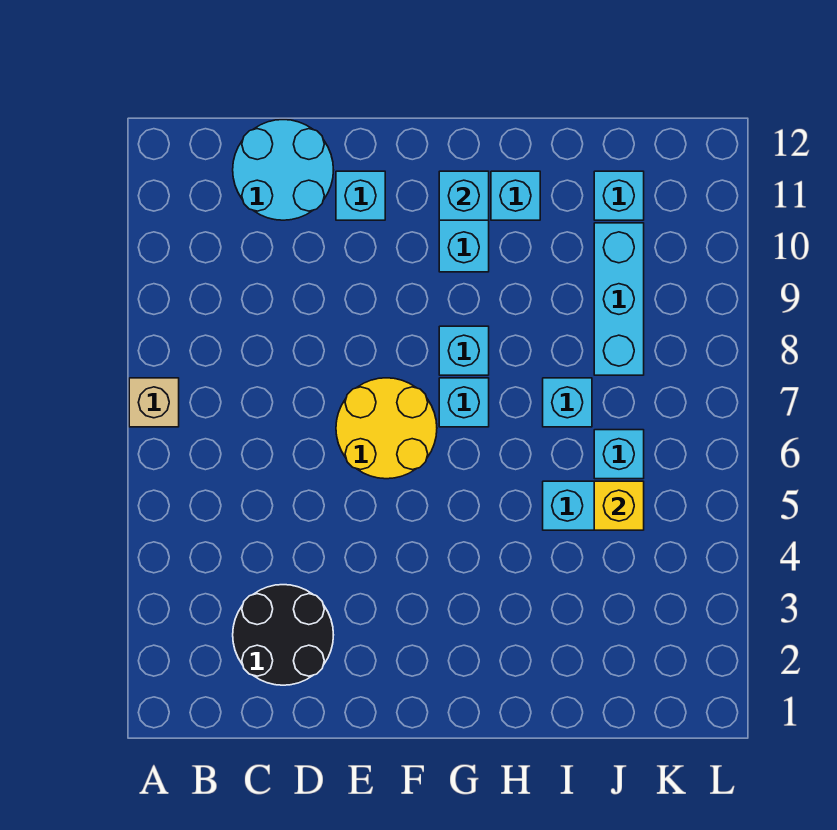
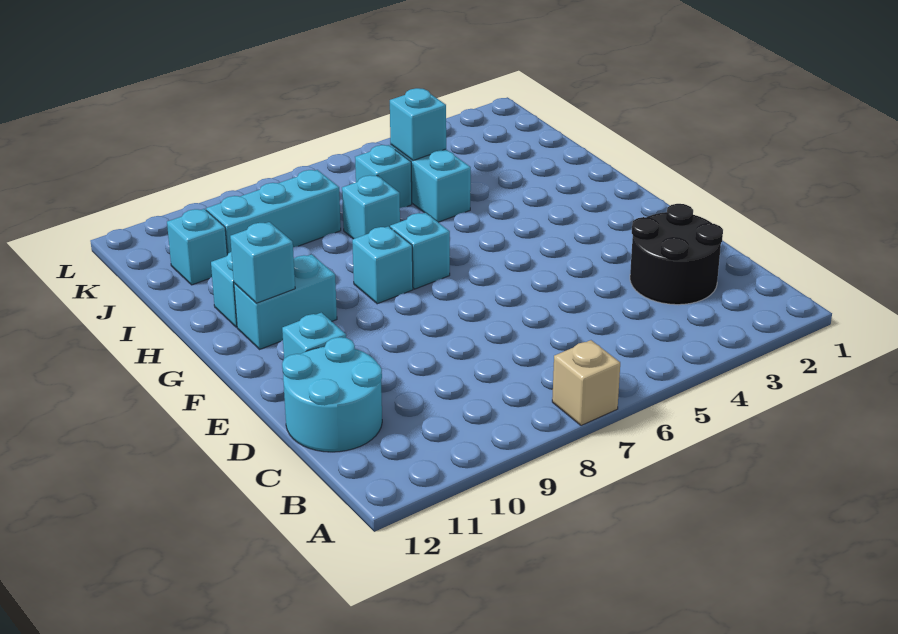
yellow 2x2 round brick [336,378,437,479] -> none
yellow 1x1 brick [594,481,644,530] -> cyan 1x1 brick [390,88,446,160]

